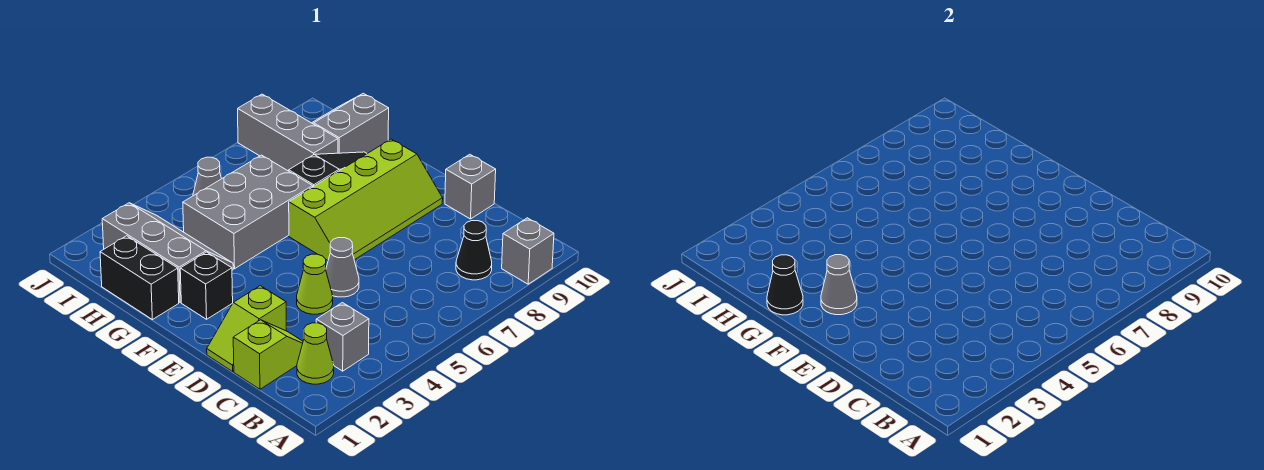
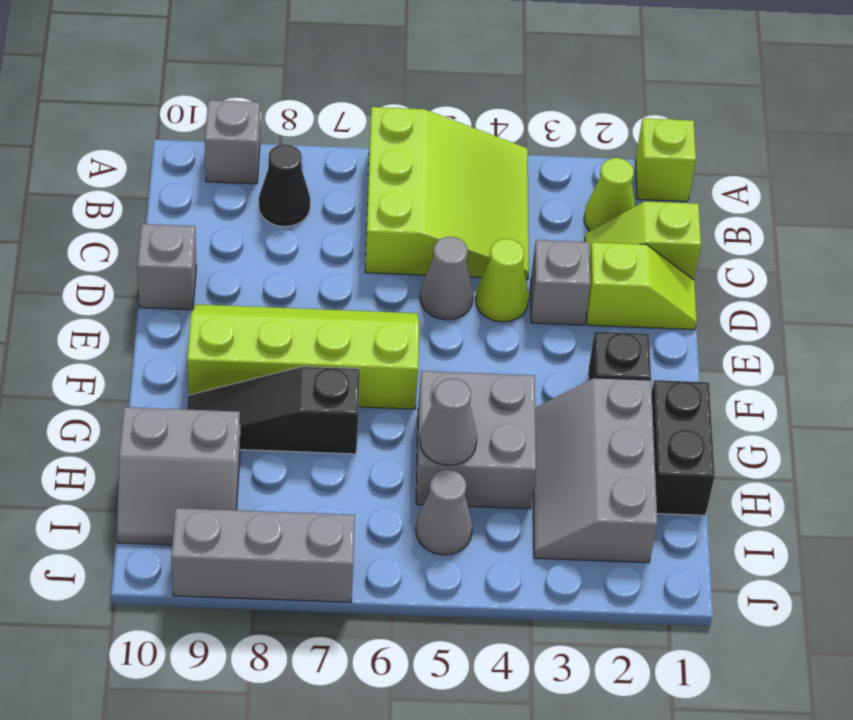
none -> lime 1x1 brick [635,118,696,201]
none -> lime 3x3 slope [365,107,529,279]
grey 1x1 brick [316,303,369,371] -> grey 1x1 brick moved to [531,240,590,325]
grey 1x1 cone [821,255,857,315] -> grey 1x1 cone moved to [420,378,477,466]
black 1x1 cone [767,255,803,315] -> none
grey 2x3 brick [183,155,313,269] -> grey 2x2 brick [416,371,536,509]
grey 1x3 brick [238,94,338,171] -> grey 1x3 brick turned to [171,508,355,602]

